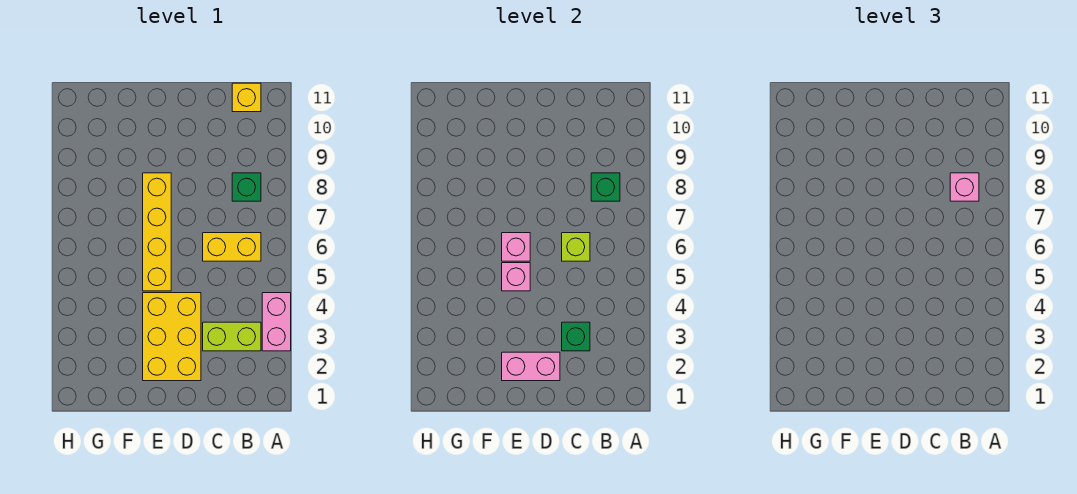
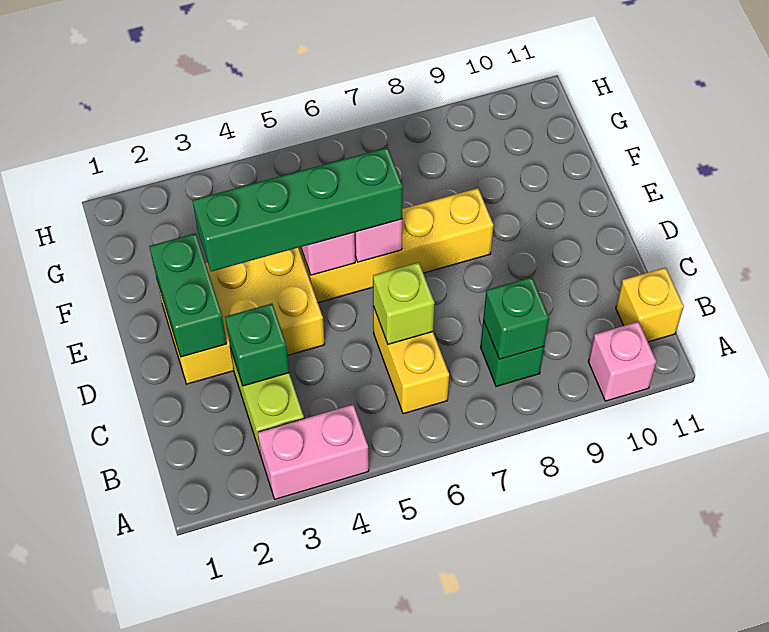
pink 1x1 brick [950,173,979,201] -> pink 1x1 brick moved to [588,322,656,401]
pink 1x2 brick [502,352,560,381] -> green 1x2 brick [149,233,227,357]
none -> green 1x4 brick [193,148,403,272]

